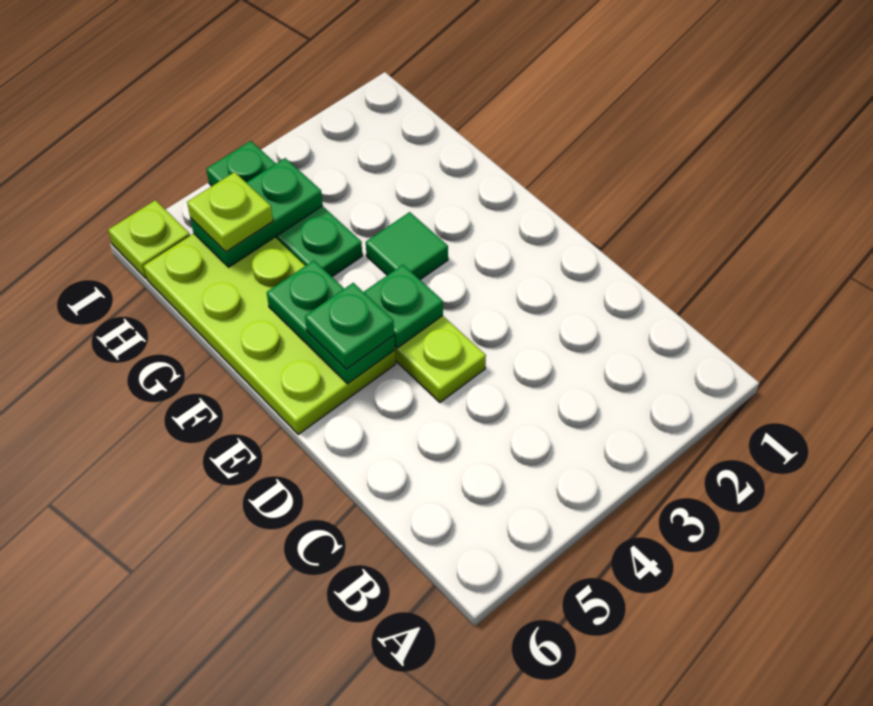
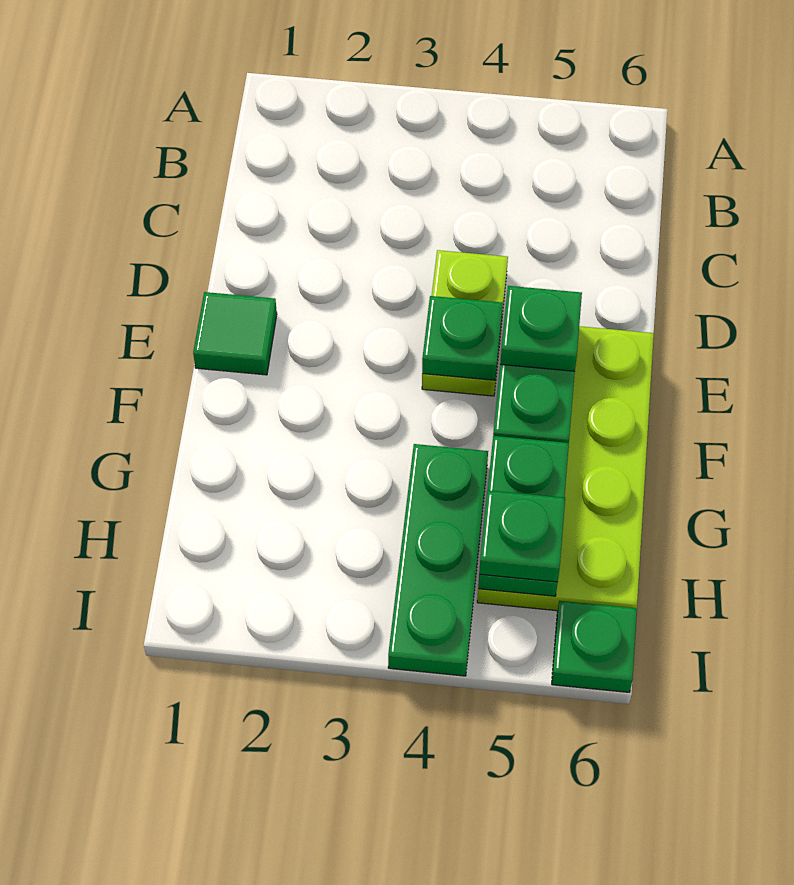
green 1x1 tile [366,212,448,280] -> green 1x1 tile moved to [193,292,277,375]
green 1x2 plate [190,158,323,267] -> green 1x2 plate turned to [478,436,569,596]
lime 1x1 plate [187,172,273,252] -> green 1x1 plate [479,490,565,582]
lime 1x1 plate [108,200,190,278] -> green 1x1 plate [552,601,637,692]

